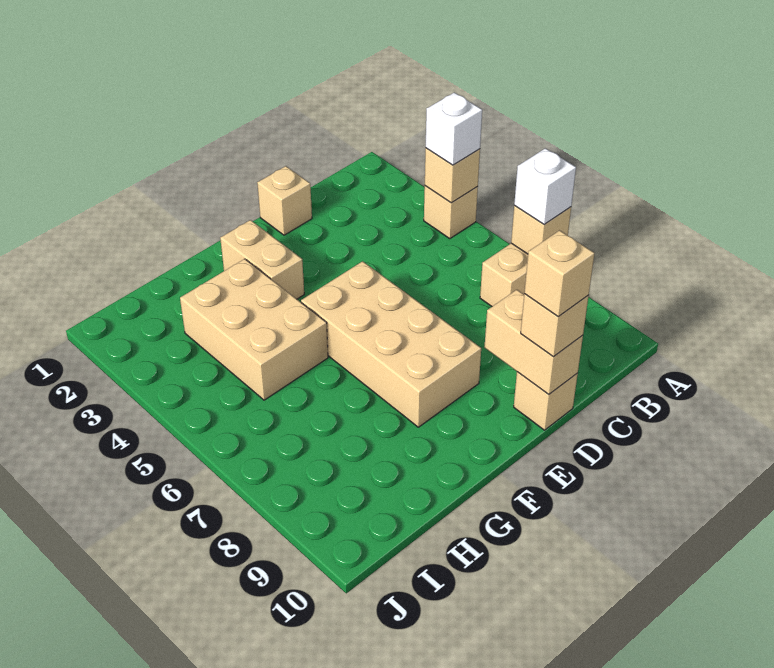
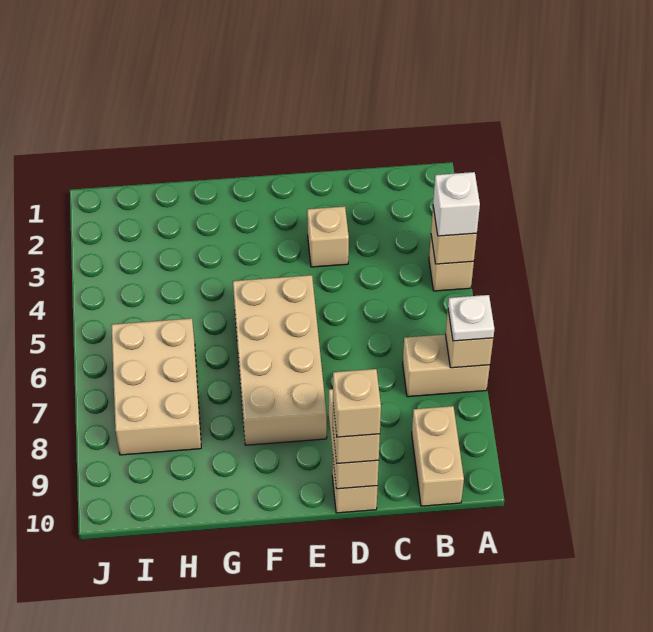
white 1x1 brick [514,148,576,224] -> white 1x1 plate [448,295,494,341]
tan 1x1 brick [257,166,312,235] -> tan 1x1 brick moved to [307,206,349,267]
tan 1x2 brick [220,220,304,299] -> tan 1x2 brick moved to [412,406,464,506]
tan 2x3 brick [180,259,328,400] -> tan 2x3 brick moved to [111,318,201,455]

